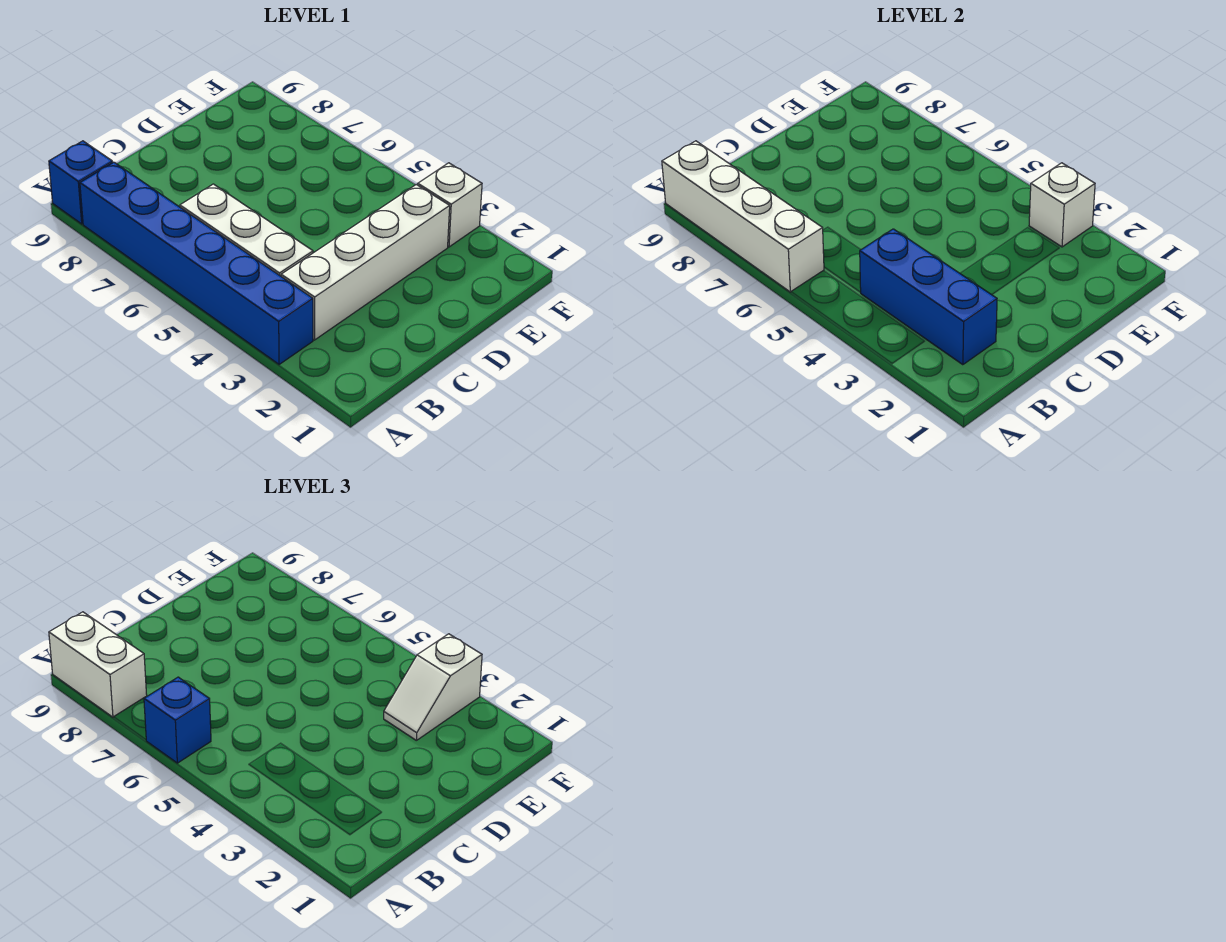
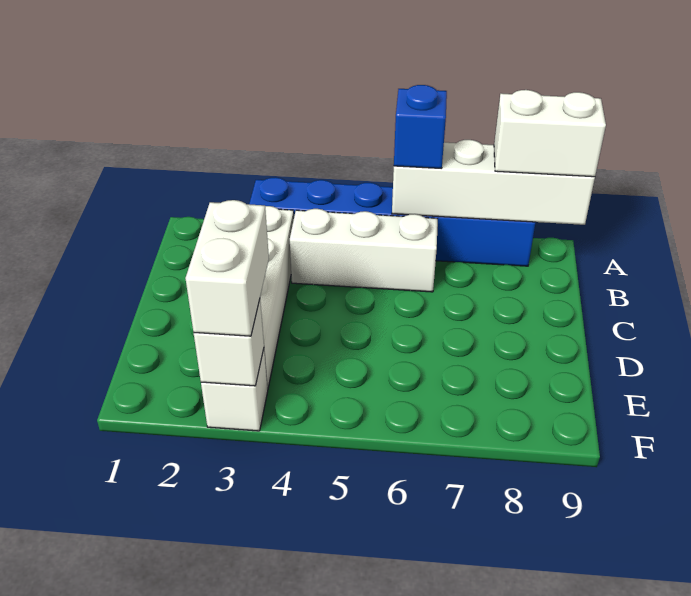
blue 1x1 brick [49,141,113,224] -> none
blue 1x3 brick [860,229,997,365] -> none
white 1x2 slope [384,634,482,740] -> white 1x2 brick [185,200,269,336]

